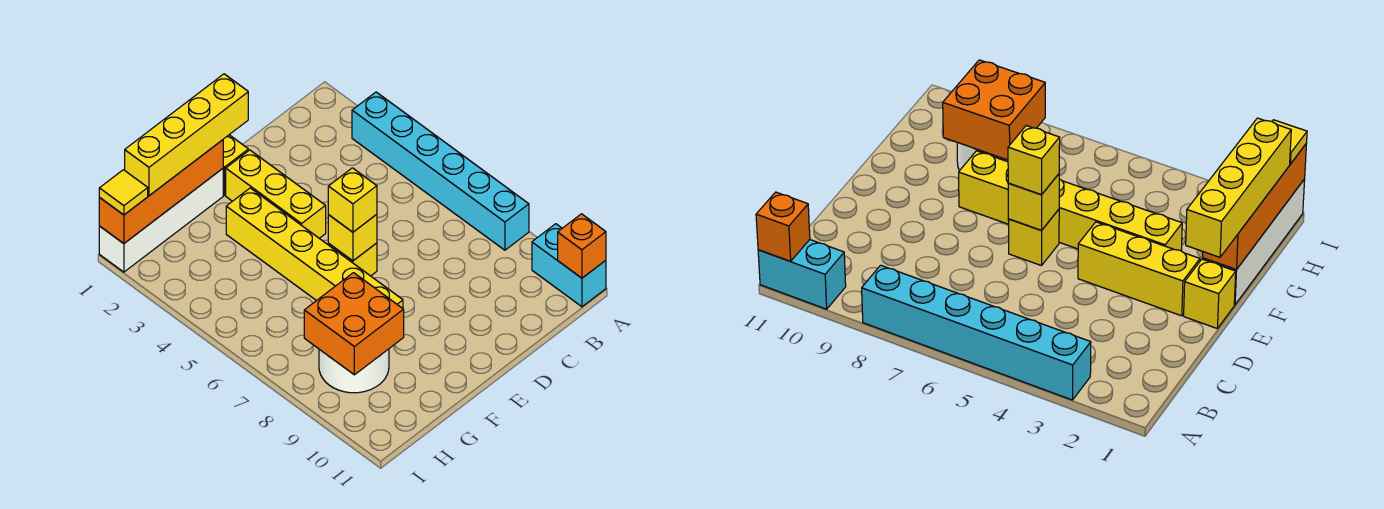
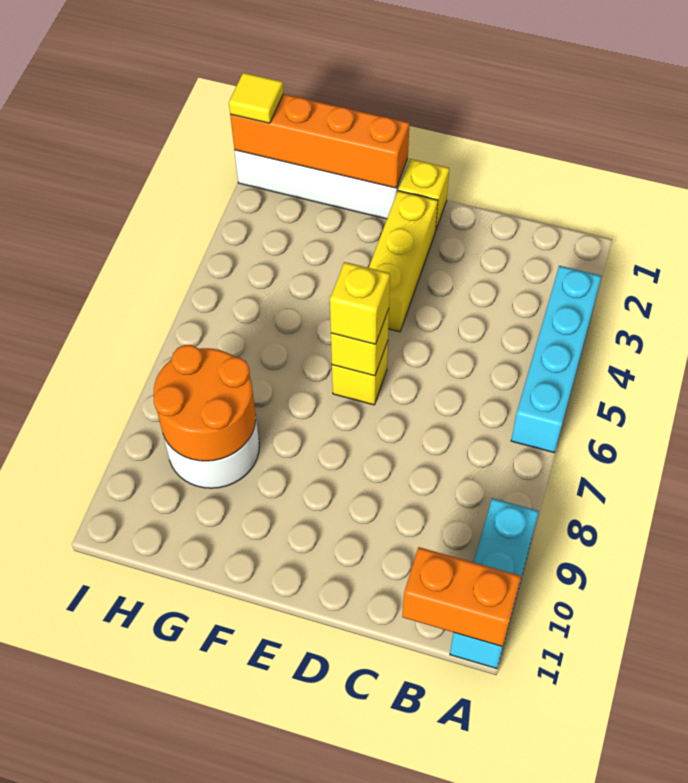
cyan 1x6 brick [352,92,529,250] -> cyan 1x4 brick [511,266,601,453]
cyan 1x2 brick [532,224,606,307] -> cyan 1x3 brick [450,498,539,669]
orange 1x1 brick [558,214,606,278] -> orange 1x2 brick [402,547,521,647]
yellow 1x4 brick [125,74,248,196] -> none
yellow 1x6 brick [226,188,403,308] -> none
orange 2x2 brick [304,273,404,375] -> orange 2x2 round brick [154,345,256,461]

